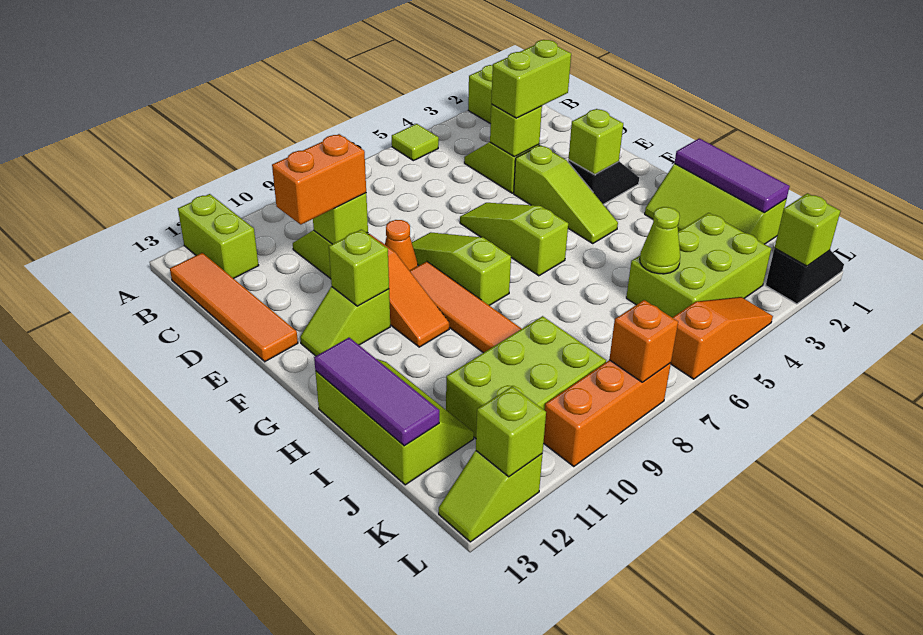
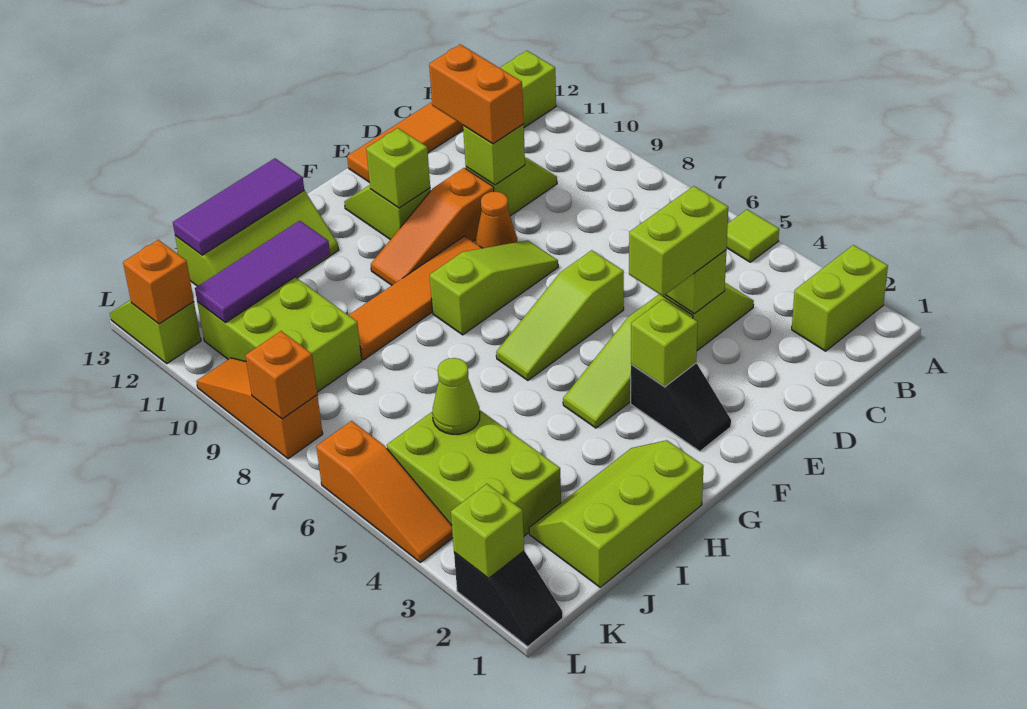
lime 1x2 brick [491,40,571,118] -> lime 1x2 brick turned to [629,186,728,296]
lime 1x3 slope [460,203,568,276] -> lime 1x3 slope turned to [496,250,624,380]
purple 1x3 tile [675,138,790,212] -> purple 1x3 tile moved to [195,221,330,322]
orange 1x3 brick [544,360,671,467] -> orange 1x3 slope [196,358,323,459]
lime 1x1 brick [476,386,546,477] -> orange 1x1 brick [123,240,194,324]

